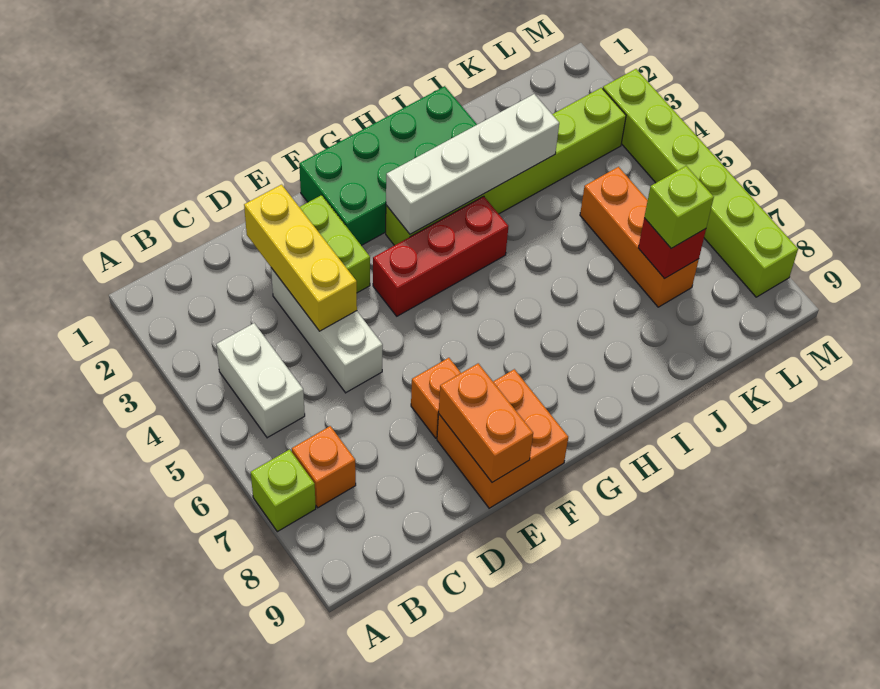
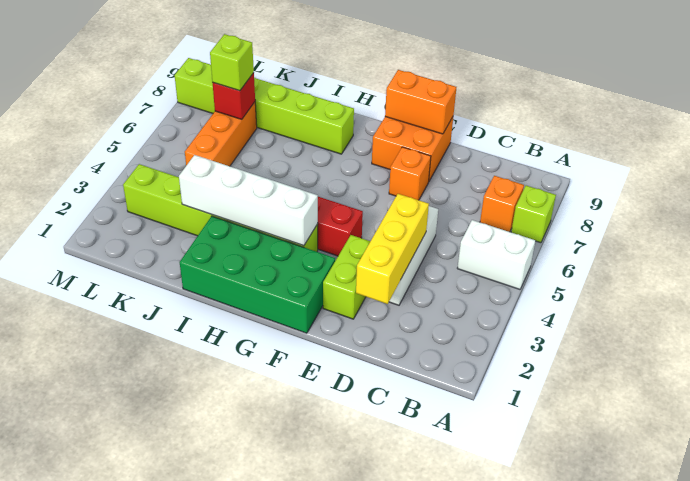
white 1x2 brick [216,323,305,438] -> white 1x2 brick turned to [457,220,535,289]
orange 1x2 brick [439,363,533,482] -> orange 1x2 brick turned to [385,70,456,134]
lime 1x6 brick [603,69,798,297] -> lime 1x6 brick turned to [174,58,354,154]

